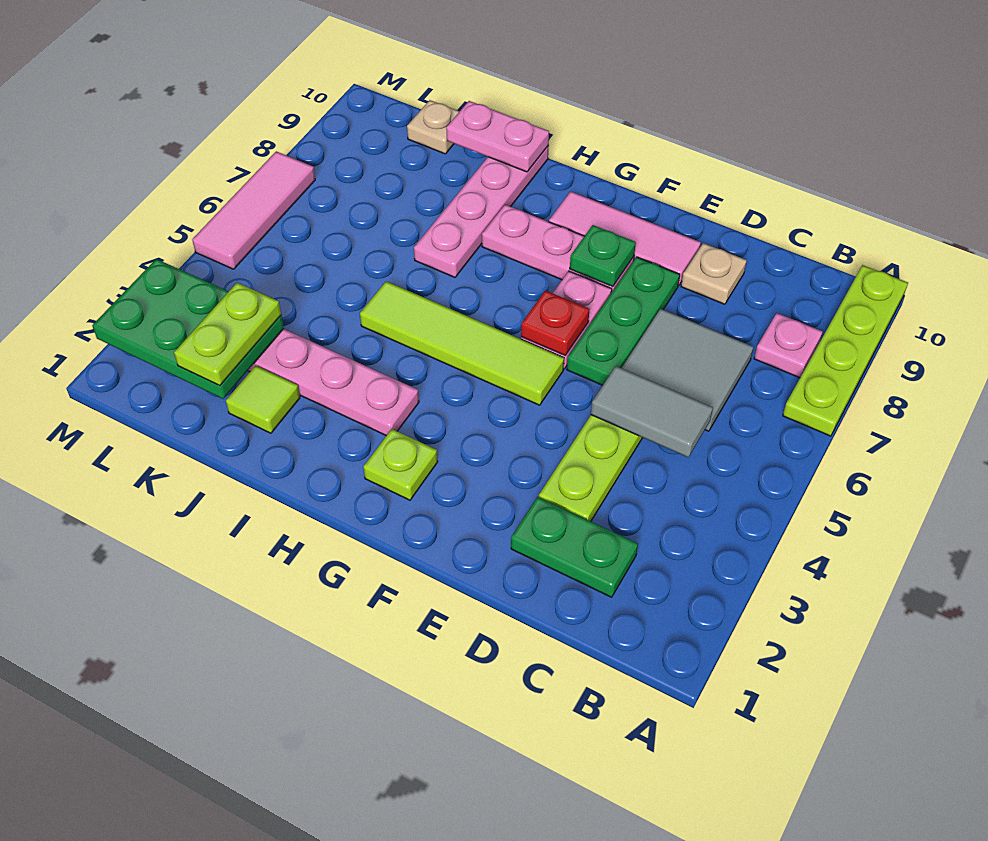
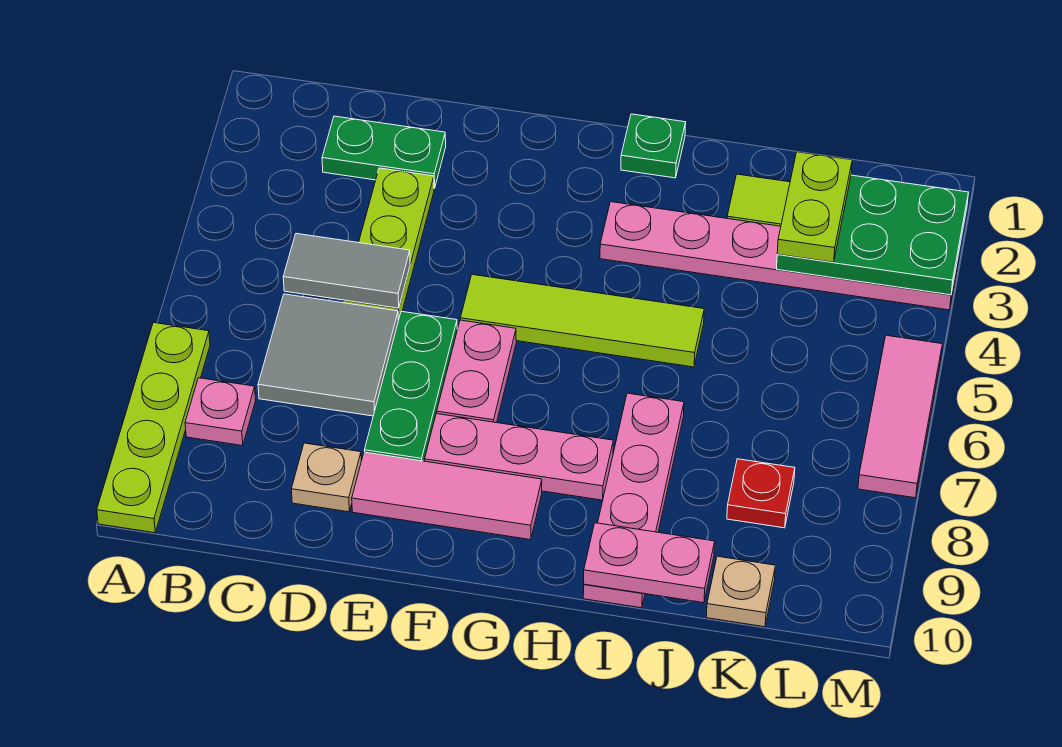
red 1x1 plate [521,290,590,355] -> red 1x1 plate moved to [727,459,795,528]
green 1x1 plate [570,225,636,287] -> green 1x1 plate moved to [621,114,686,178]
lime 1x1 plate [363,429,438,500] -> none

